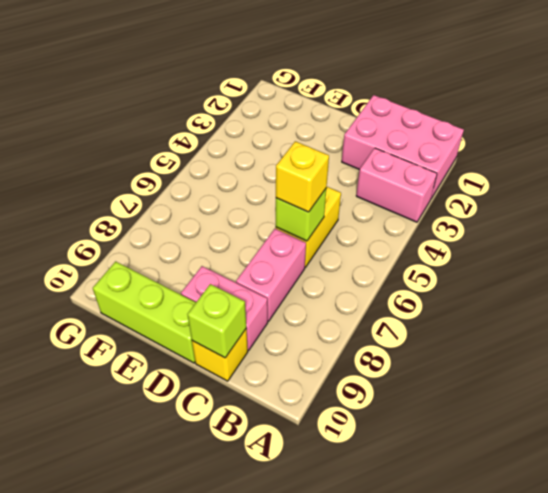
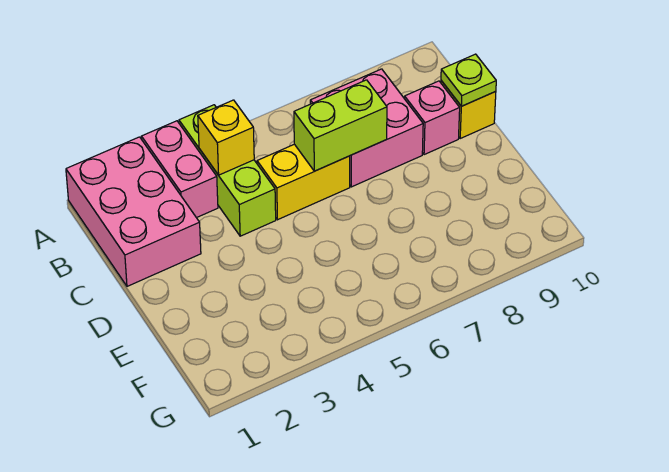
lime 1x1 brick [276,189,326,241] -> lime 1x2 brick [294,80,387,171]
yellow 1x1 brick [276,141,329,212] -> yellow 1x1 brick moved to [198,100,254,175]
pink 1x2 brick [236,229,306,321] -> pink 2x2 brick [310,69,423,187]
pink 1x2 brick [181,266,268,350] -> pink 1x1 brick [405,81,460,155]
lime 1x1 brick [187,284,246,358] -> lime 1x1 plate [441,54,496,106]
lime 1x3 brick [93,261,196,363] -> lime 1x3 brick moved to [179,105,276,236]

